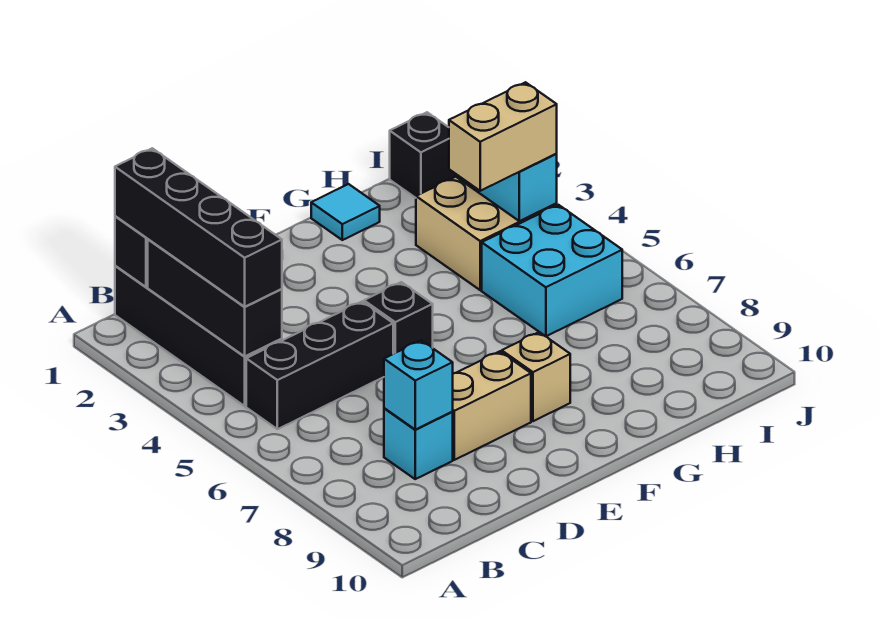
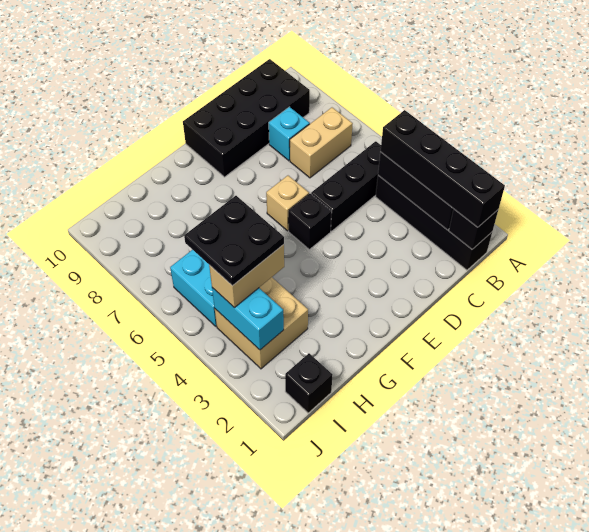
none -> black 2x4 brick [183,59,310,177]
cyan 1x1 brick [384,340,453,429] -> none
tan 1x2 brick [452,351,531,460] -> tan 1x2 brick moved to [290,108,353,178]
tan 1x1 brick [502,332,570,421] -> tan 1x1 brick moved to [266,176,309,231]
cyan 1x1 tile [311,184,380,240] -> none
none -> black 2x2 plate [184,196,284,286]

